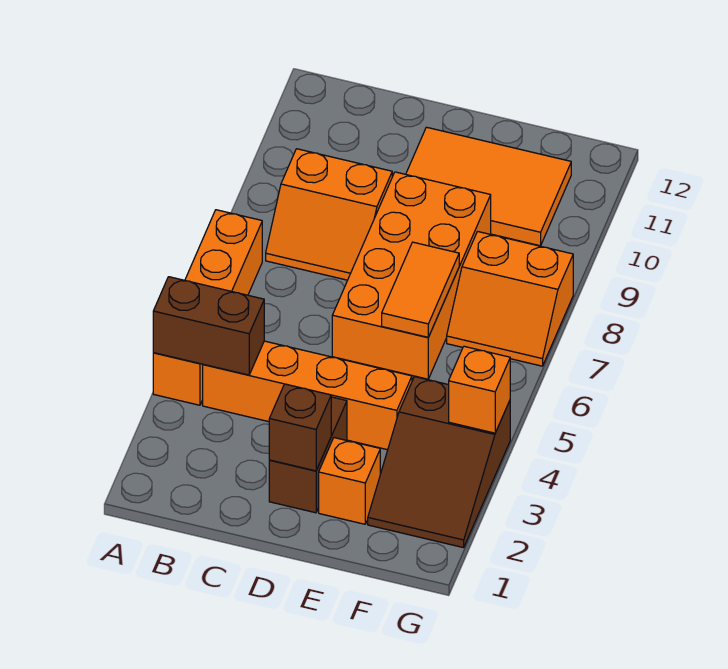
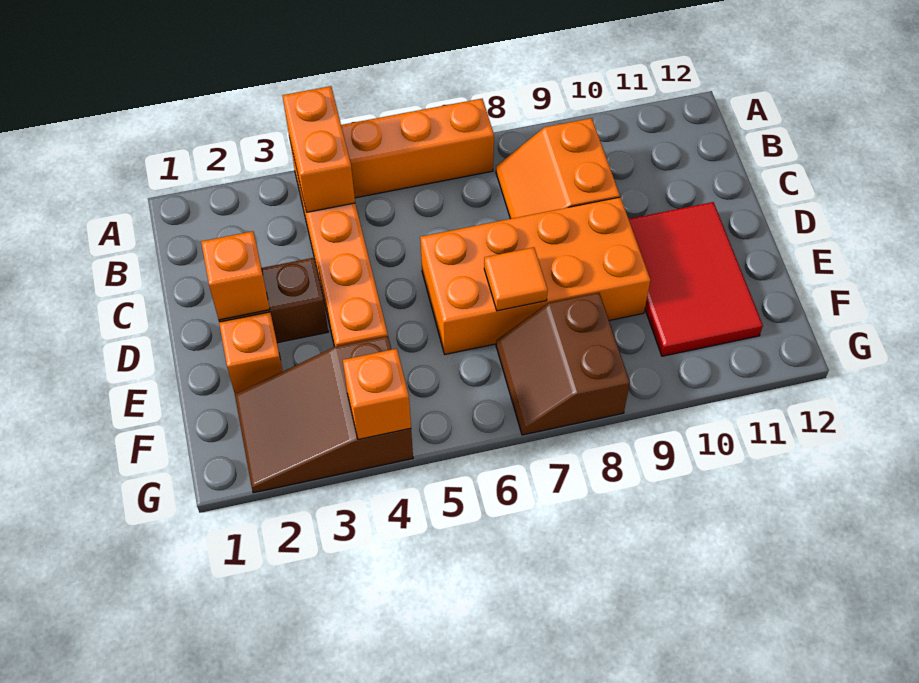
brown 1x2 brick [153,277,264,375] -> orange 1x2 brick [282,86,355,212]
brown 1x1 brick [269,384,331,471] -> orange 1x1 brick [201,231,270,320]
orange 2x3 tile [406,127,571,246] -> red 2x3 tile [629,202,763,356]
orange 1x2 tile [382,242,459,337] -> orange 1x1 tile [484,247,548,311]
orange 2x2 slope [447,232,573,366] -> brown 2x2 slope [496,293,630,435]

